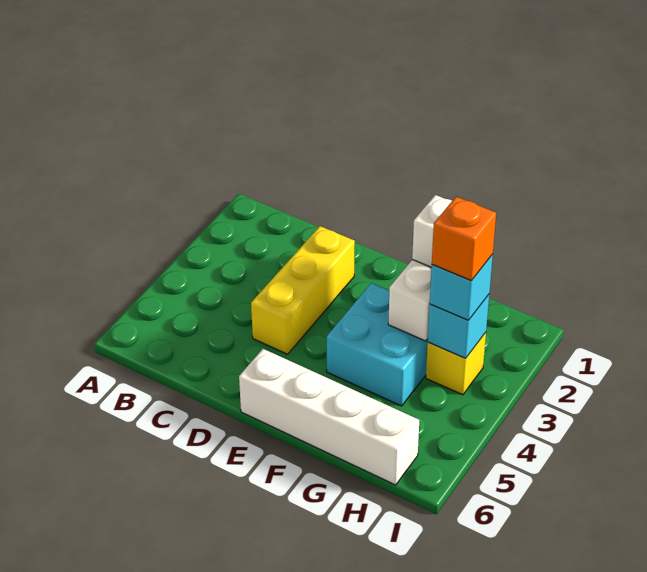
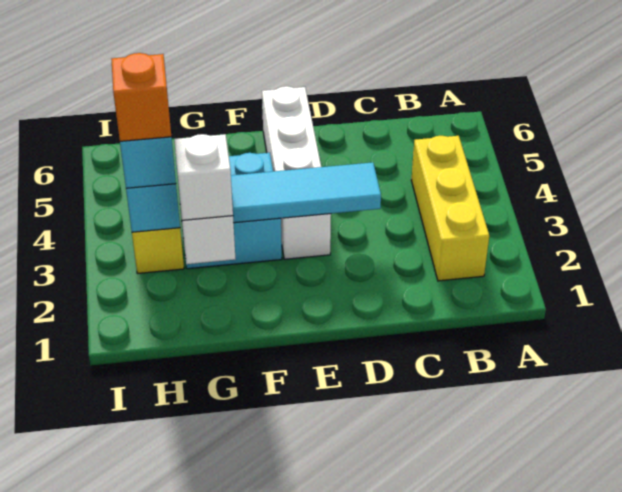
yellow 1x3 brick [251,226,355,354] -> yellow 1x3 brick moved to [411,136,489,281]
none -> cyan 1x3 tile [231,162,381,223]
white 1x4 brick [239,349,419,485] -> white 1x4 brick turned to [262,86,331,259]

